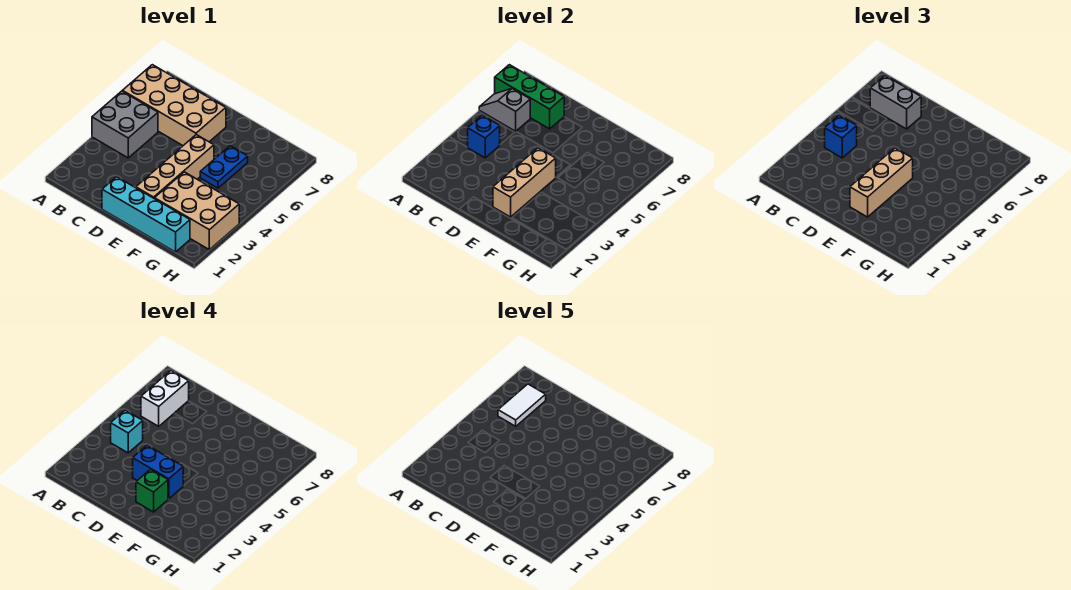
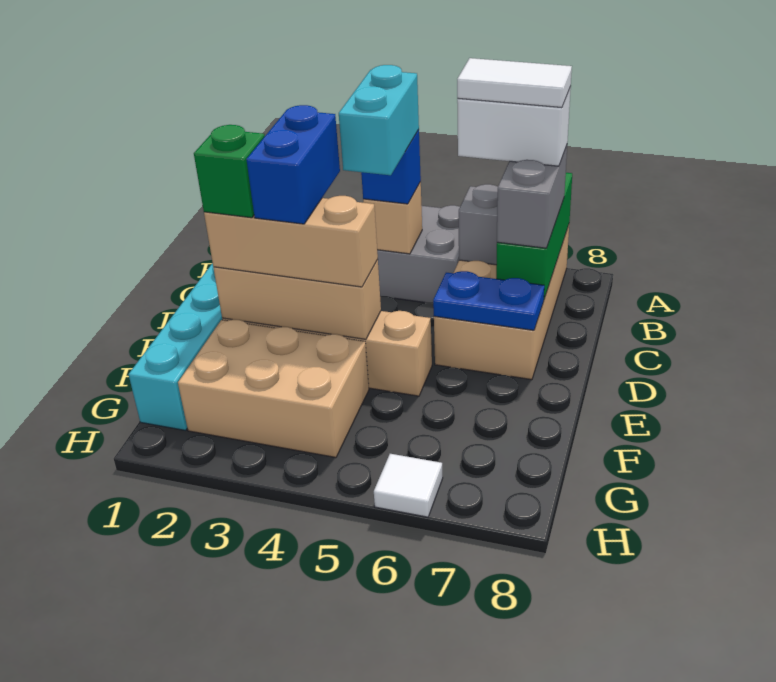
blue 1x1 brick [468,115,500,158] -> tan 1x1 brick [363,182,422,254]
cyan 1x1 brick [111,410,143,453] -> cyan 1x2 brick [339,65,419,175]
tan 2x3 brick [155,172,239,250] -> tan 2x3 brick turned to [178,320,369,457]
blue 1x2 plate [200,146,248,188] -> blue 1x2 plate moved to [433,271,544,330]
none -> white 1x1 tile [374,454,443,517]

